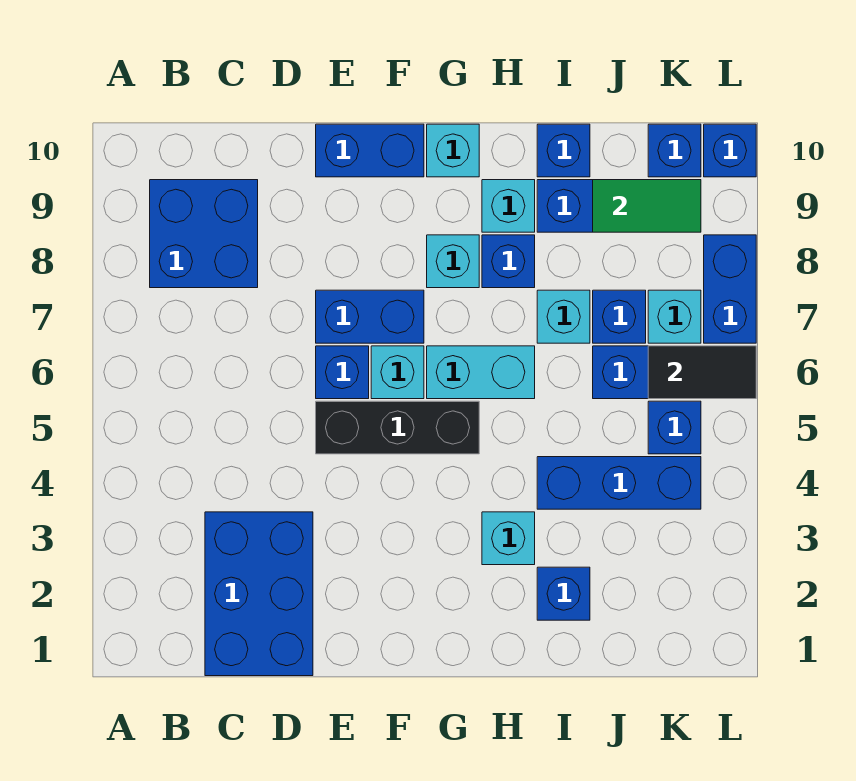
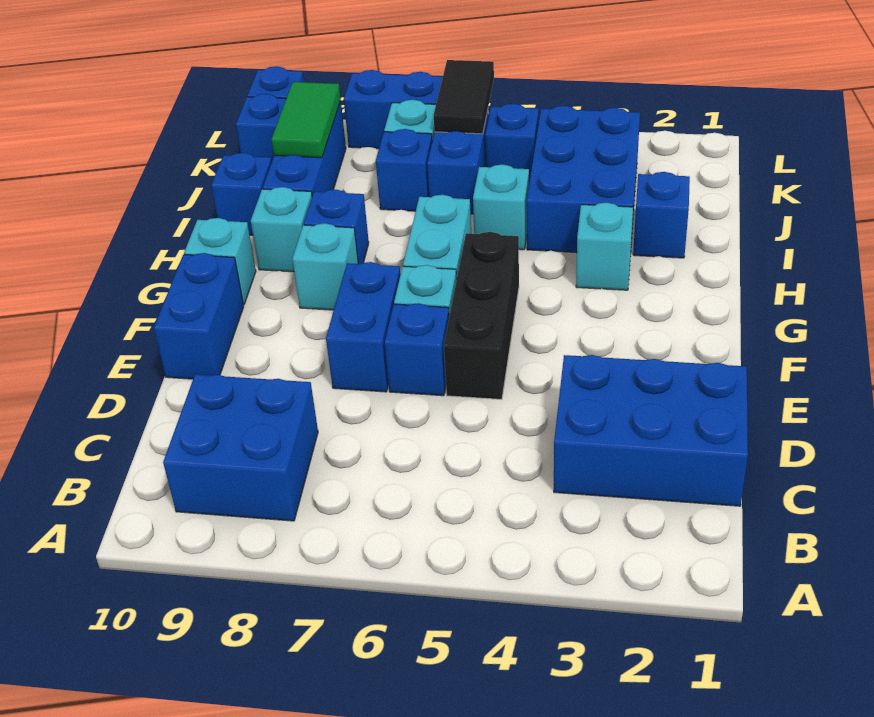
blue 1x3 brick [537,457,701,509] -> blue 2x3 brick [527,106,640,252]
cyan 1x1 brick [537,290,590,343] -> cyan 1x1 brick moved to [473,164,529,250]

